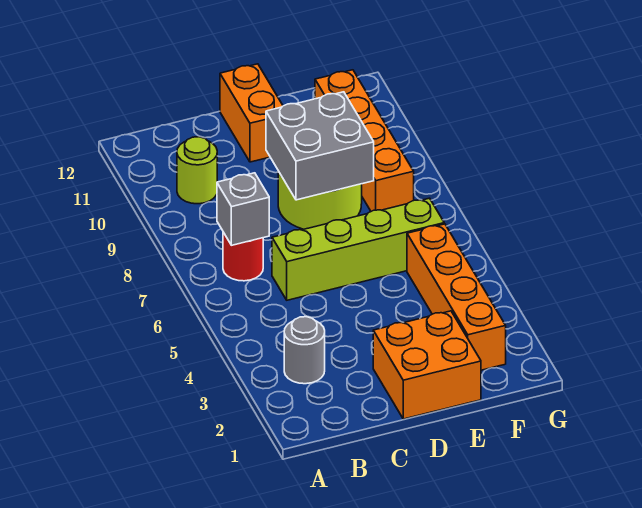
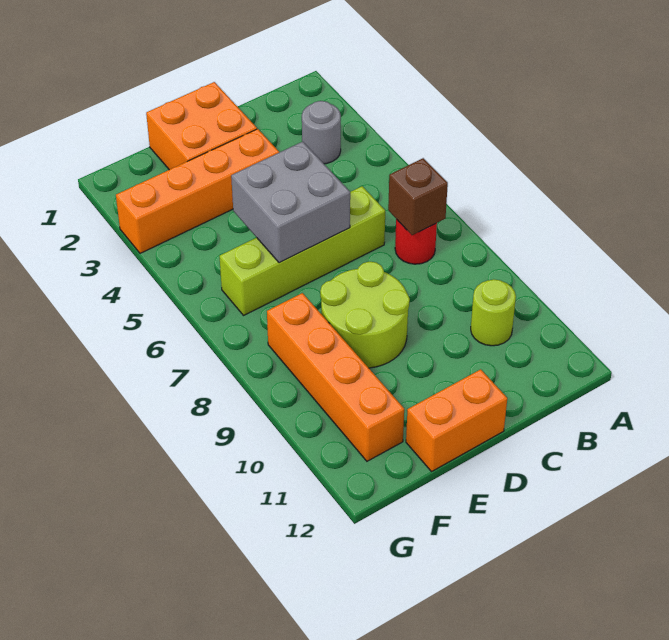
grey 1x1 brick [217,173,269,245] -> brown 1x1 brick [388,158,448,235]
grey 2x2 brick [266,92,374,200] -> grey 2x2 brick moved to [231,142,350,263]
orange 1x2 brick [220,64,283,162] -> orange 1x2 brick turned to [406,369,507,471]
orange 1x4 brick [407,224,506,370] -> orange 1x4 brick turned to [116,129,279,253]

